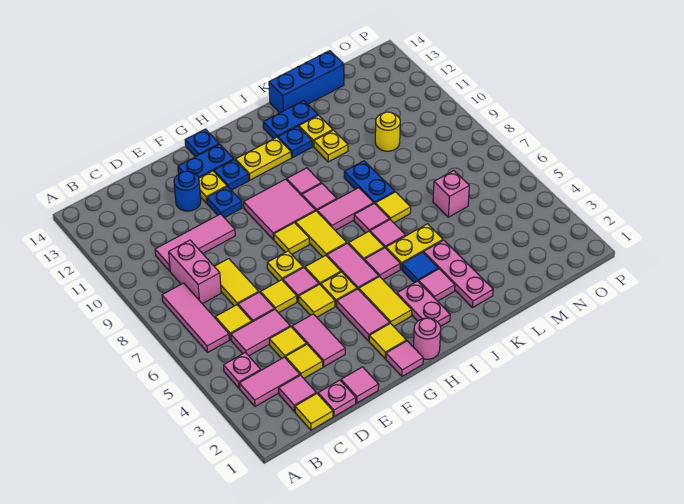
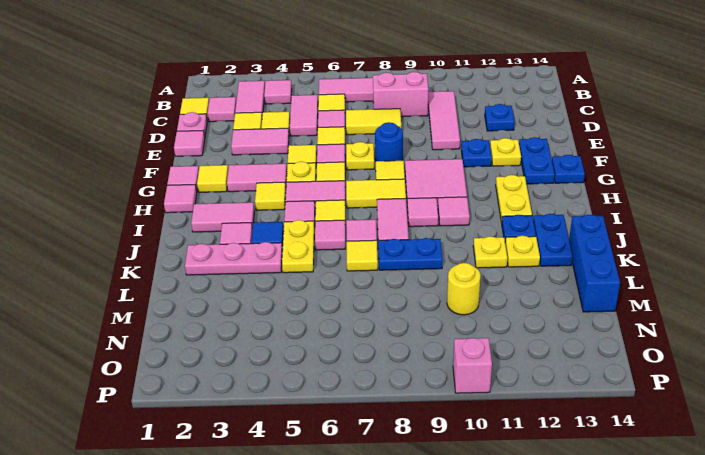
pink 1x1 plate [224,353,261,388] -> pink 1x1 tile [264,80,292,104]
blue 1x1 round brick [174,171,201,211] -> blue 1x1 round brick moved to [375,122,403,161]
blue 1x1 plate [214,160,249,190] -> blue 1x1 plate moved to [485,104,515,131]
pink 1x1 round brick [413,318,441,359] -> pink 1x1 tile [164,185,197,213]
yellow 1x2 tile [359,276,412,326] -> yellow 1x1 tile [255,182,286,210]
pink 1x2 plate [397,281,450,326] -> pink 1x2 tile [191,202,254,232]
pink 1x1 brick [433,171,469,217] -> pink 1x1 brick moved to [453,338,492,393]

